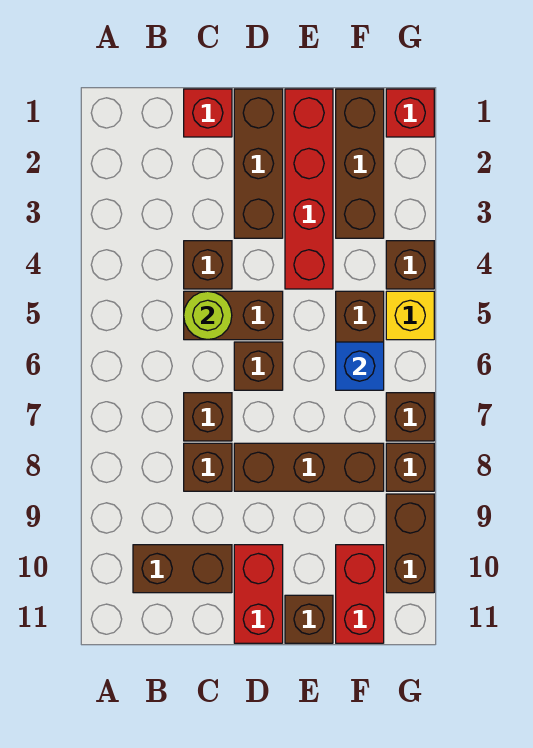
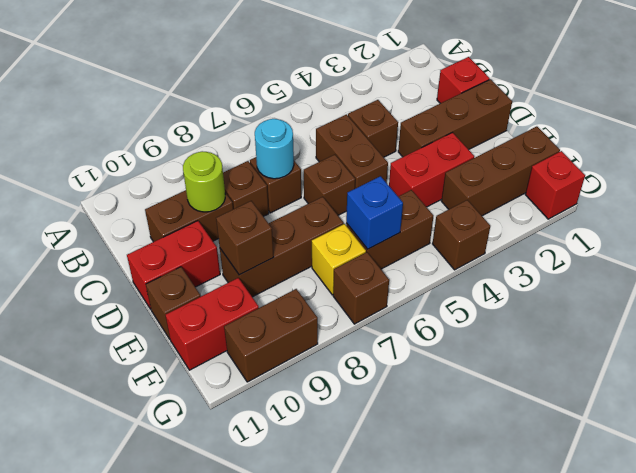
brown 1x2 brick [133,545,232,593] -> brown 1x2 brick turned to [145,190,233,242]
lime 1x1 round brick [184,291,232,340] -> lime 1x1 round brick moved to [183,151,225,212]
none -> cyan 1x1 round brick [255,119,294,179]
brown 1x3 brick [234,443,384,491] -> brown 1x3 brick turned to [220,197,344,297]
red 1x4 brick [285,89,333,289] -> red 1x2 brick [389,133,474,207]
yellow 1x1 brick [386,291,434,340] -> yellow 1x1 brick moved to [312,224,366,295]
brown 1x1 brick [386,443,434,491] -> brown 1x1 brick moved to [216,201,274,275]

